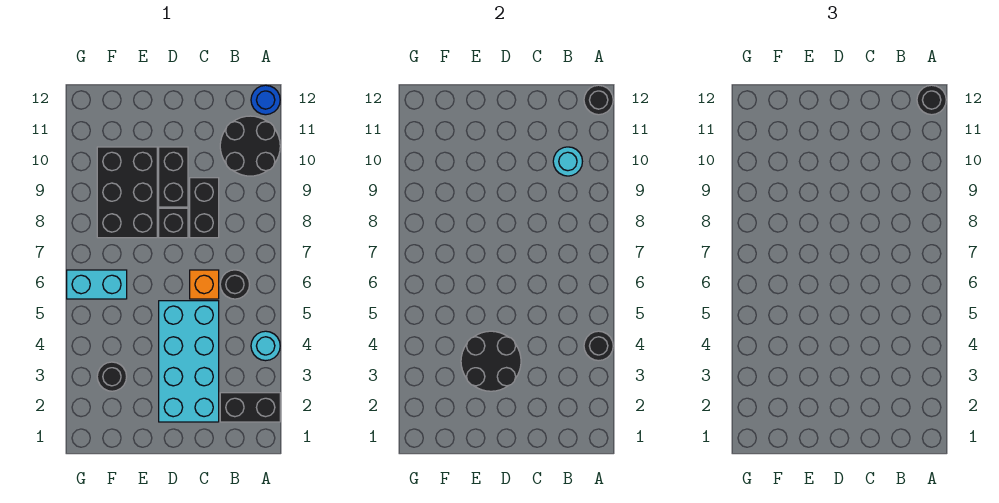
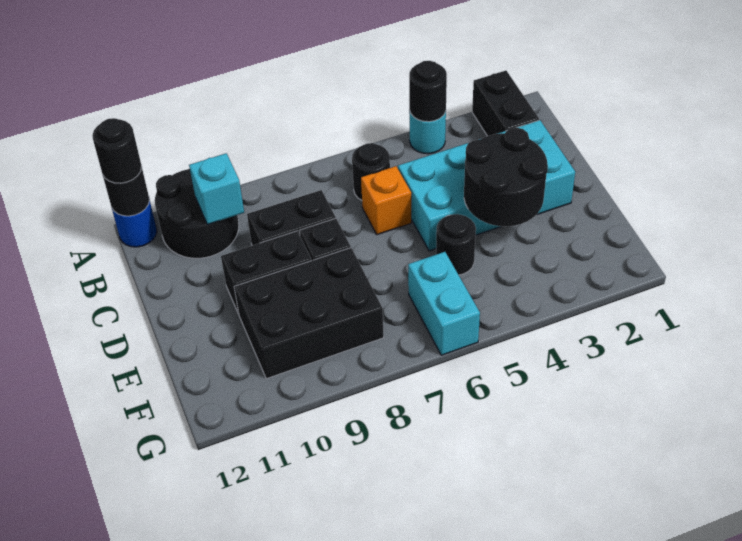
cyan 1x1 round brick [553,147,582,176] -> cyan 1x1 brick [189,153,244,225]
black 1x1 round brick [97,362,127,391] -> black 1x1 round brick moved to [436,214,476,275]

